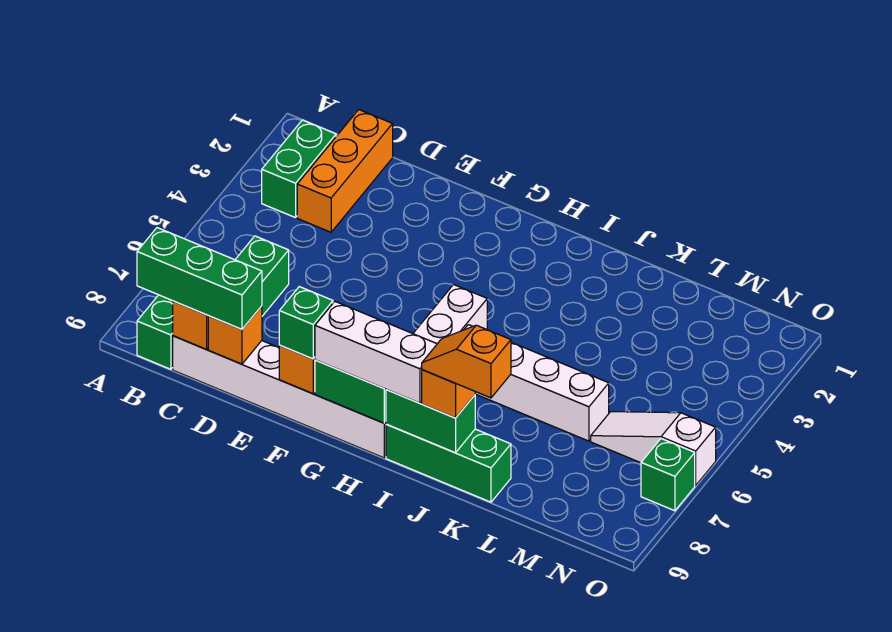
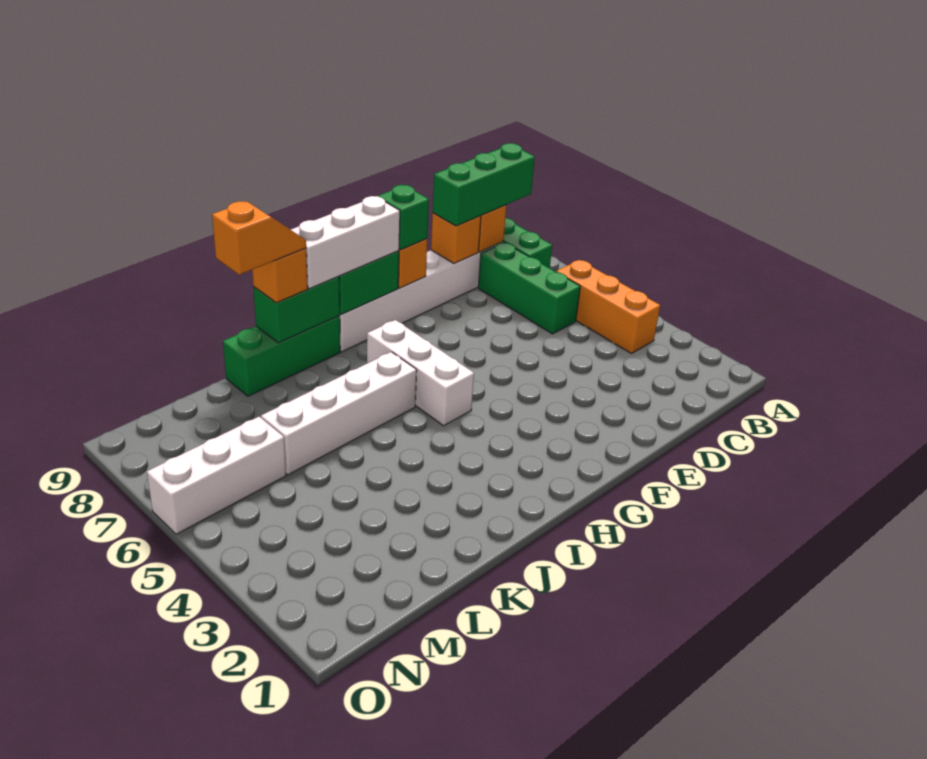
green 1x2 brick [262,120,336,218] -> none
orange 1x3 brick [297,110,393,232] -> orange 1x3 brick moved to [556,260,660,354]
white 1x3 slope [591,412,716,485] -> white 1x3 brick [147,417,286,534]
green 1x1 brick [641,439,695,511] -> none

